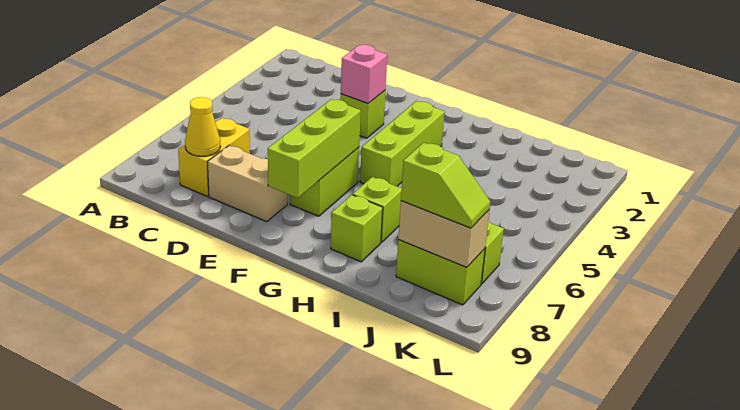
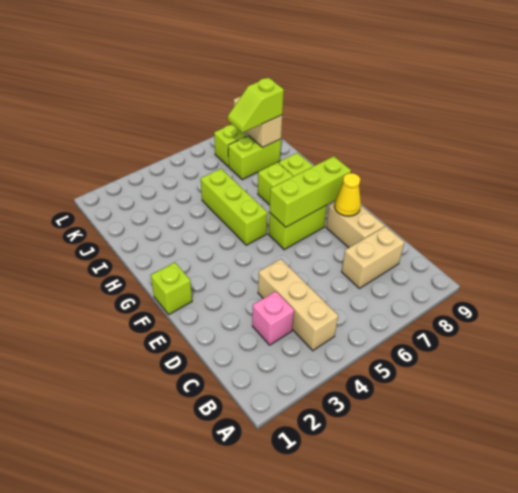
none -> tan 1x3 brick [258,259,338,351]
yellow 1x2 brick [178,118,250,196] -> tan 1x2 brick [341,226,405,288]
yellow 1x1 cone [185,97,220,156] -> yellow 1x1 cone moved to [334,173,361,216]
lime 1x1 brick [340,91,385,138] -> lime 1x1 brick moved to [151,262,192,314]
pink 1x1 brick [341,45,387,103] -> pink 1x1 brick moved to [252,291,294,345]
lime 1x3 brick [360,101,445,186] -> lime 1x3 brick turned to [201,169,268,245]
lime 1x2 brick [396,240,485,305] -> lime 1x2 brick turned to [228,136,281,180]
lime 1x2 slope [401,143,490,228] -> lime 1x2 slope turned to [228,78,284,133]

